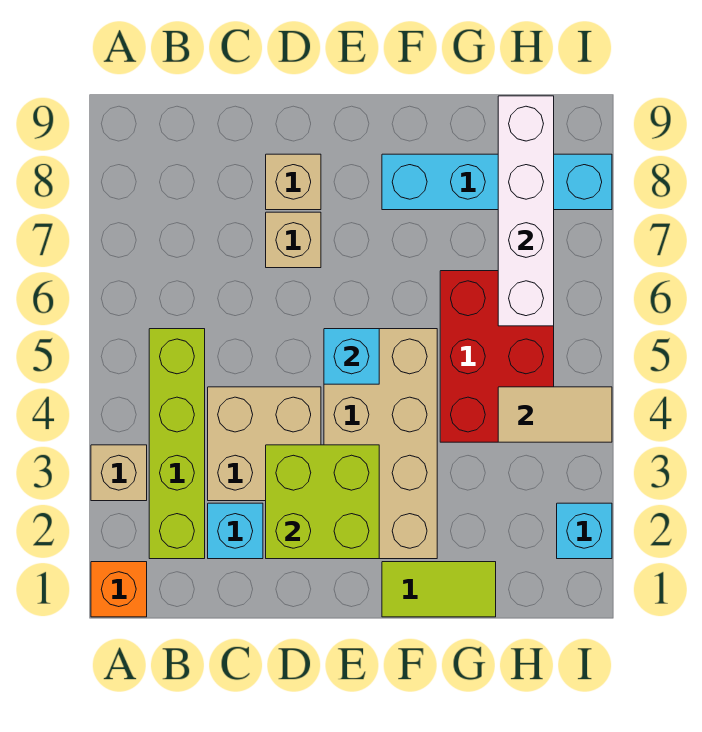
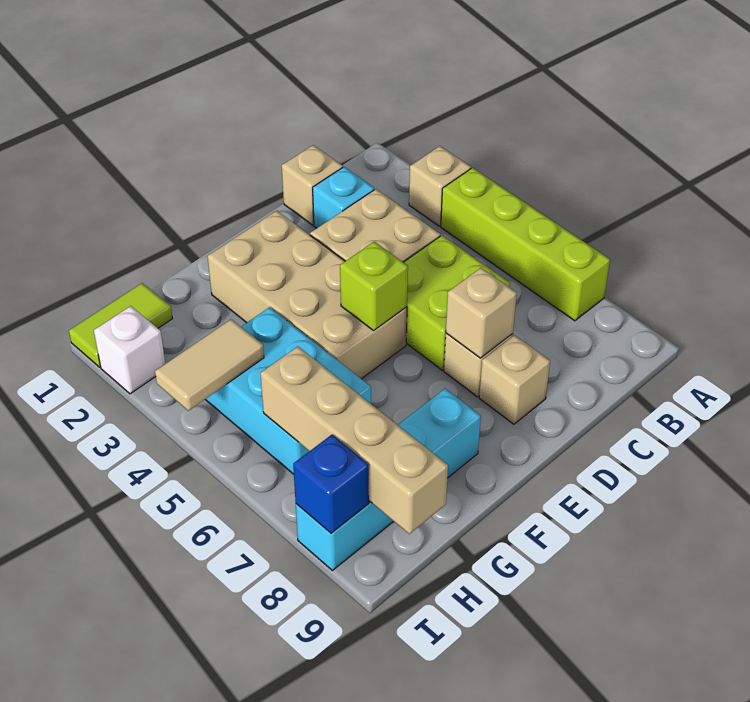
orange 1x1 brick [91,562,147,617] -> none
lime 1x4 brick [149,329,205,559] -> lime 1x4 brick moved to [441,168,610,321]
none -> tan 1x1 brick [282,145,343,225]
lime 2x2 brick [266,445,379,559] -> lime 2x2 brick moved to [404,235,510,370]
none -> tan 1x1 brick [446,268,517,358]
cyan 1x1 brick [324,329,379,384] -> lime 1x1 brick [340,242,408,331]
lime 1x2 tile [382,562,496,617] -> lime 1x2 tile moved to [69,283,172,367]
red 2x3 brick [440,271,554,442] -> cyan 2x3 brick [205,307,371,474]
white 1x4 brick [498,96,554,326] -> tan 1x4 brick [260,346,448,534]
cyan 1x1 brick [557,503,612,559] -> white 1x1 brick [94,306,165,394]
none -> blue 1x1 brick [293,435,369,533]

